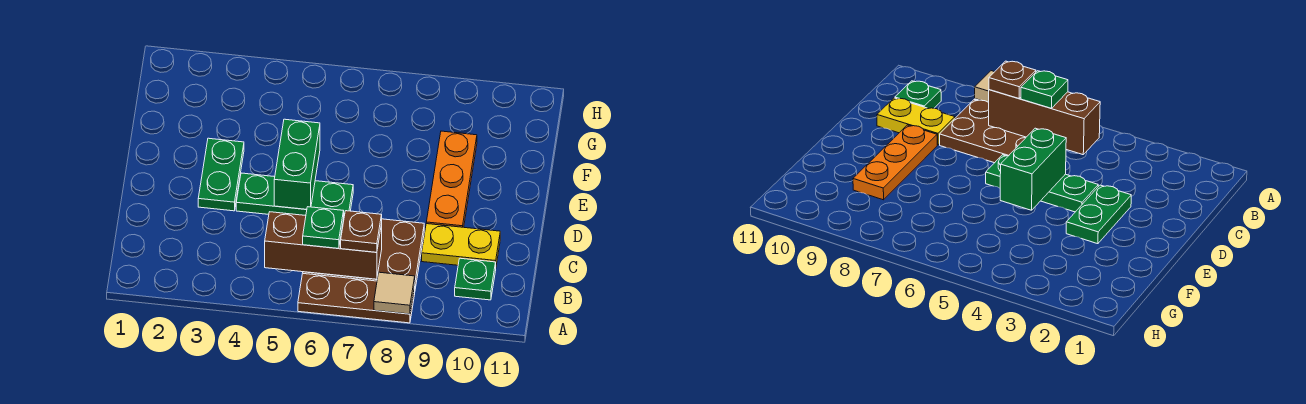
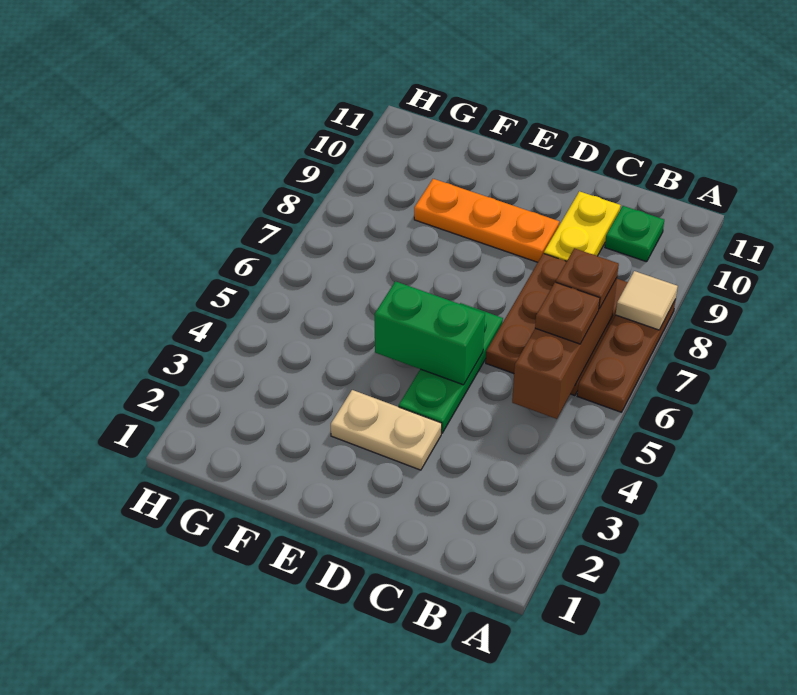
green 1x1 plate [303,207,344,248] -> brown 1x1 plate [535,282,600,344]
green 1x2 plate [198,138,244,211] -> tan 1x2 plate [331,390,442,470]

